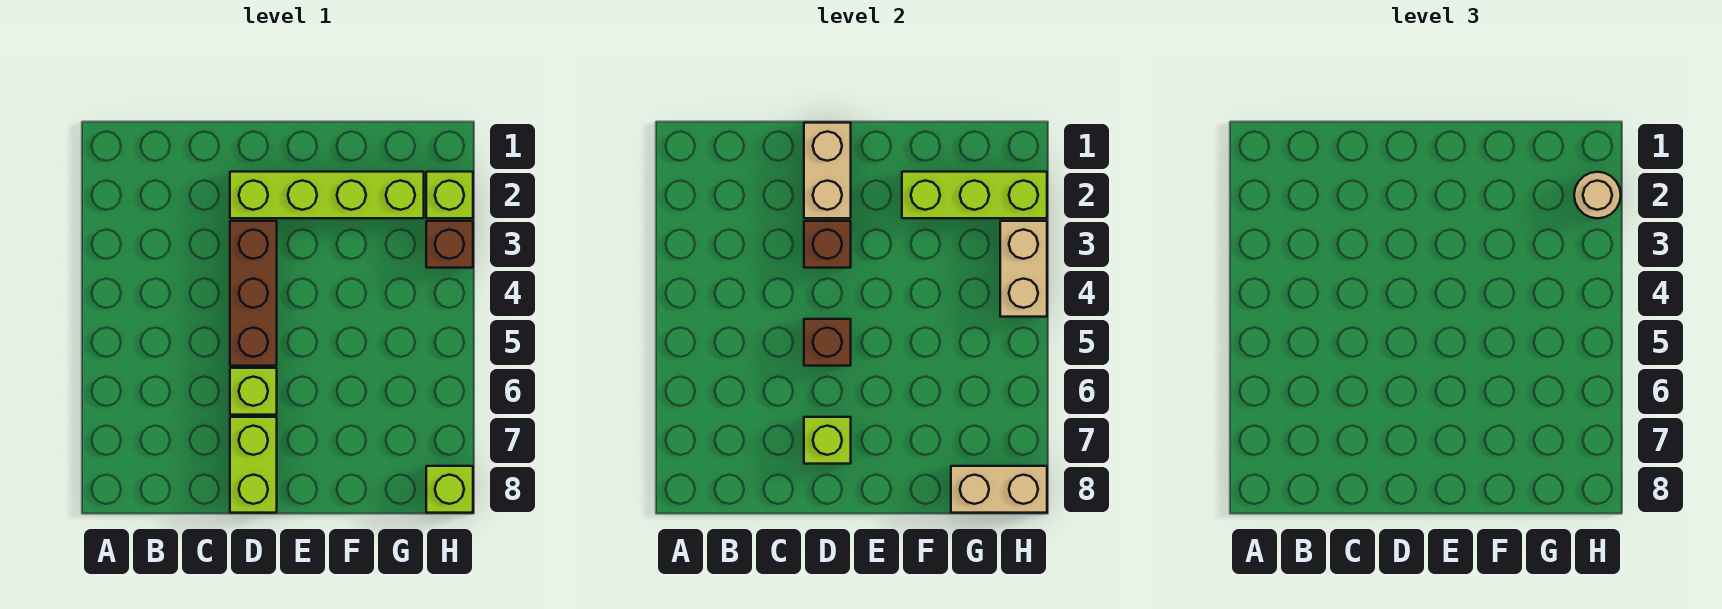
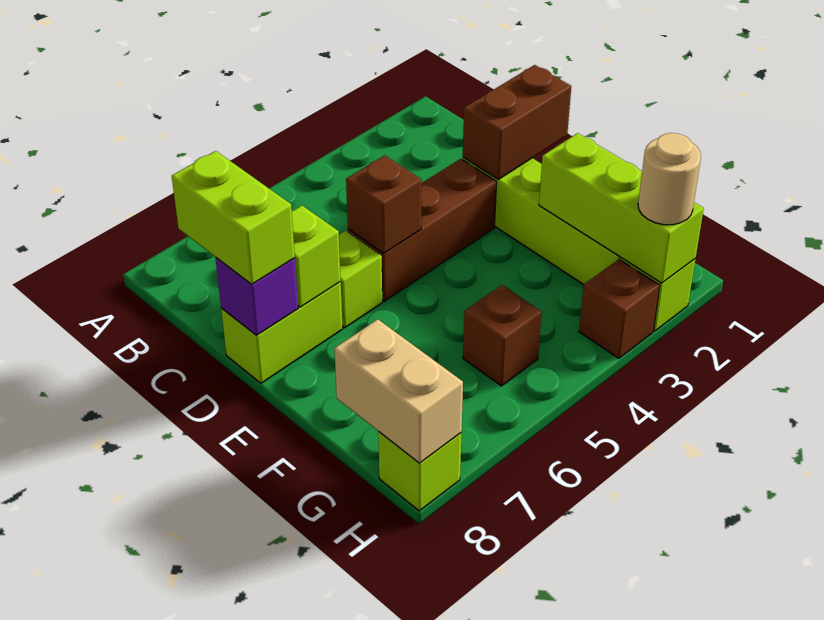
none -> lime 1x2 brick [172,151,295,284]
tan 1x2 brick [804,123,851,218] -> brown 1x2 brick [463,65,571,179]
brown 1x1 brick [804,221,851,268] -> brown 1x1 brick moved to [463,285,542,386]
none -> purple 1x1 brick [216,258,298,336]
tan 1x2 brick [1000,221,1047,317] -> none

